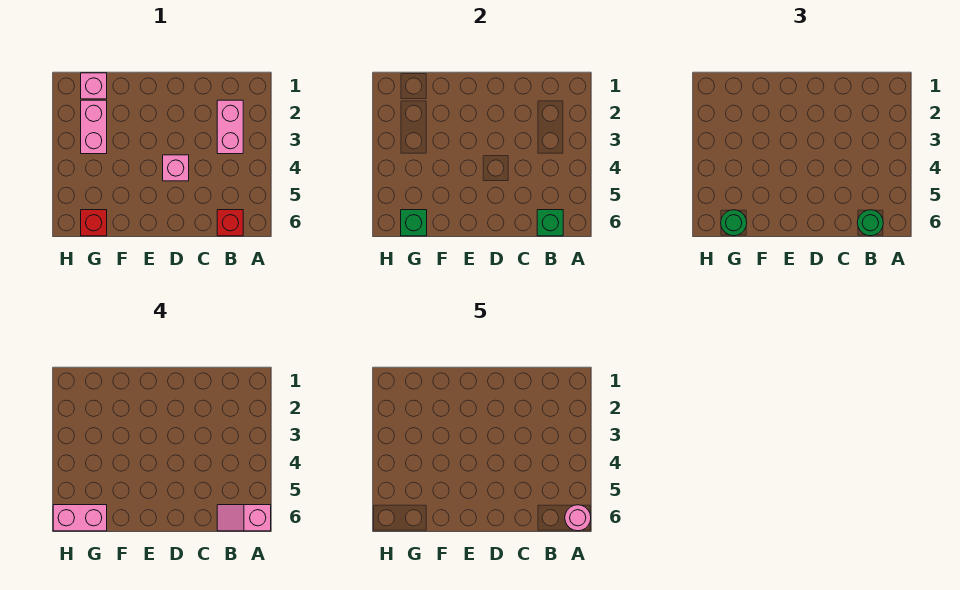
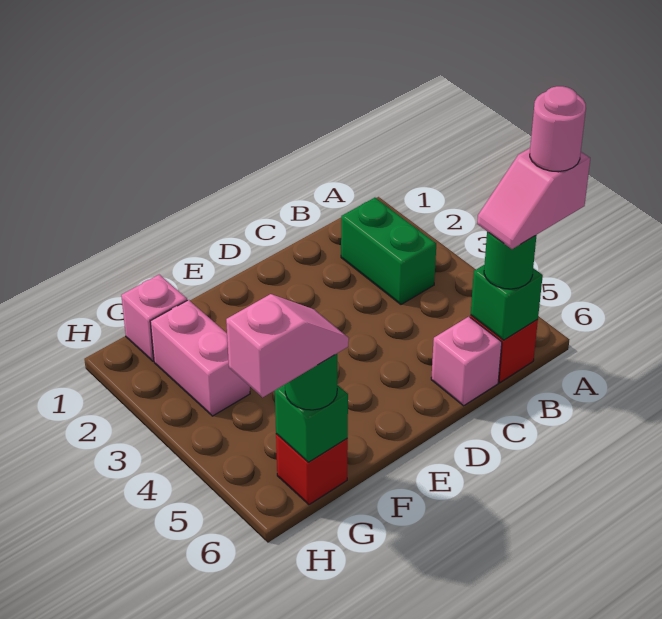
pink 1x2 brick [217,100,243,154] -> green 1x2 brick [341,198,436,304]
pink 1x1 brick [163,155,189,181] -> pink 1x1 brick moved to [431,316,502,406]
pink 1x2 brick [53,505,107,531] -> pink 1x2 slope [226,294,349,397]

